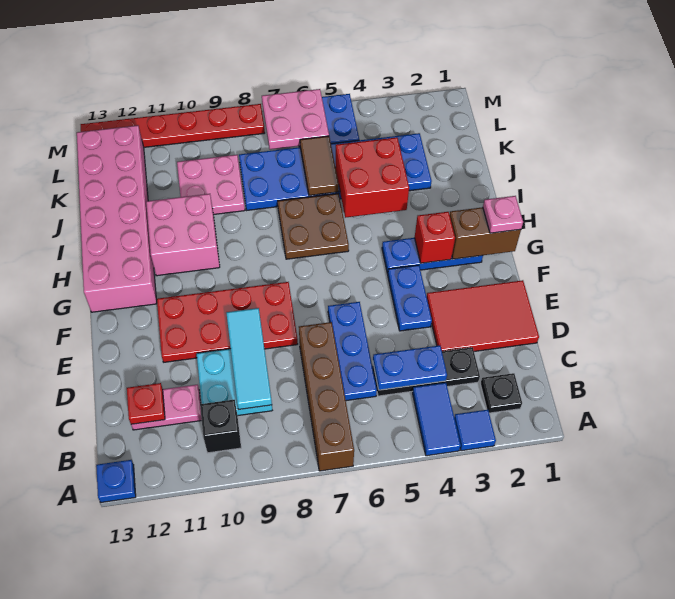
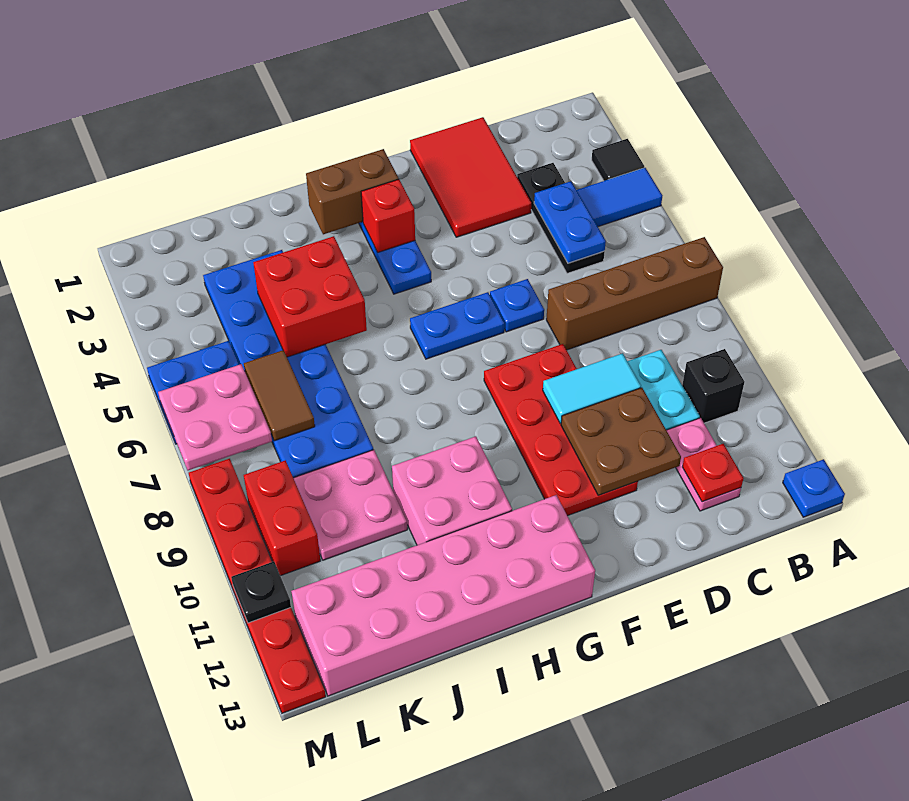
blue 1x1 tile [454,410,496,451] -> black 1x1 tile [592,139,644,181]
black 1x1 plate [480,373,522,413] -> black 1x1 plate moved to [231,562,291,623]
blue 1x3 plate [328,302,377,401] -> blue 1x1 plate [490,279,544,332]
cyan 1x3 tile [226,308,272,410] -> cyan 1x2 tile [543,353,641,423]
blue 1x2 plate [388,265,432,331] -> blue 1x2 plate moved to [410,292,504,359]
brown 1x2 brick [450,207,521,259] -> brown 1x2 brick turned to [306,149,398,234]
pink 1x1 plate [483,196,523,233] -> none
brown 2x2 plate [278,193,349,259] -> brown 2x2 plate moved to [561,388,681,495]
brown 1x2 tile [300,136,339,196] -> brown 1x2 tile turned to [244,350,315,441]
none -> red 1x2 brick [244,460,320,576]

